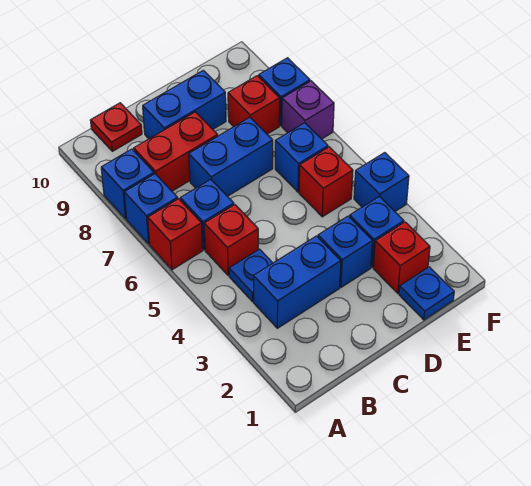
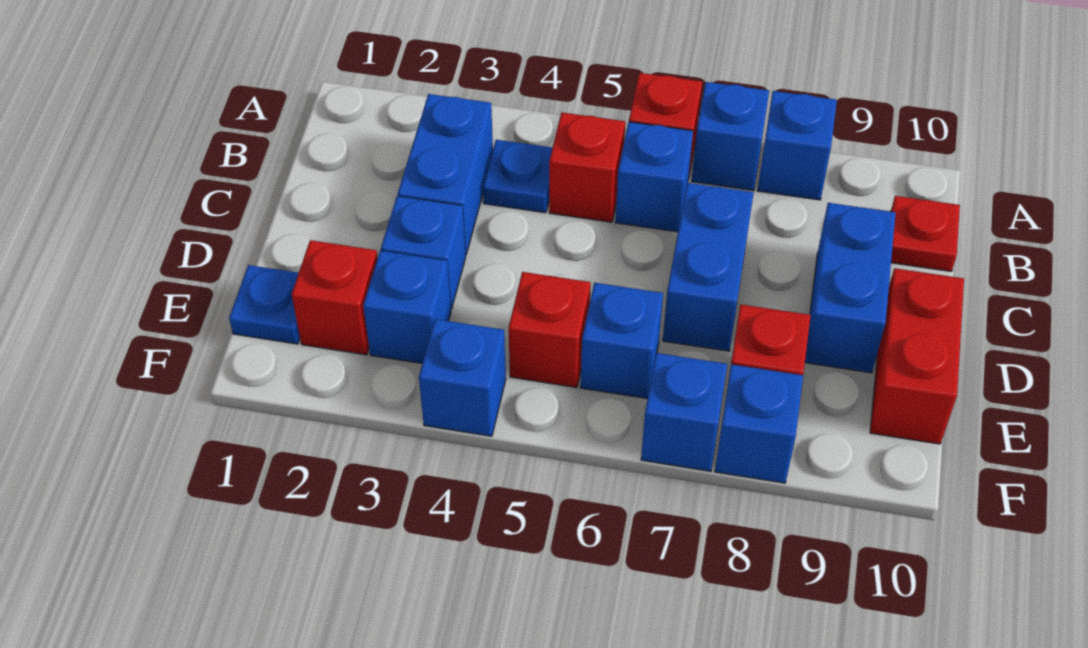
red 1x2 brick [134,112,218,191] -> red 1x2 brick moved to [870,268,964,444]
purple 1x1 brick [282,81,334,139] -> blue 1x1 brick [641,353,727,471]

